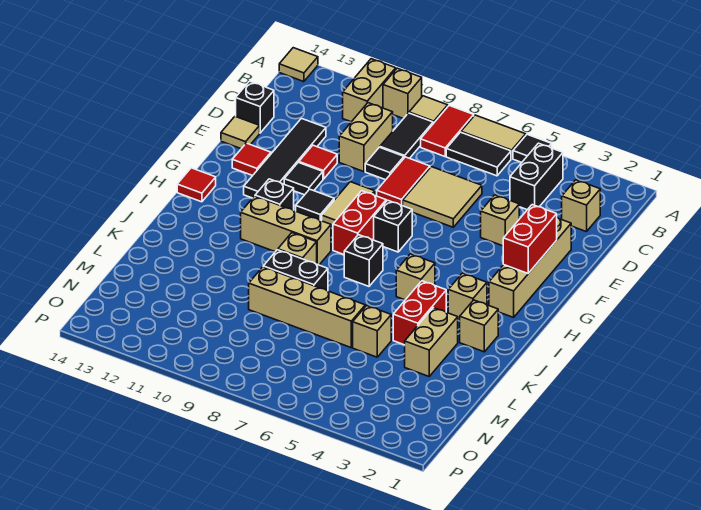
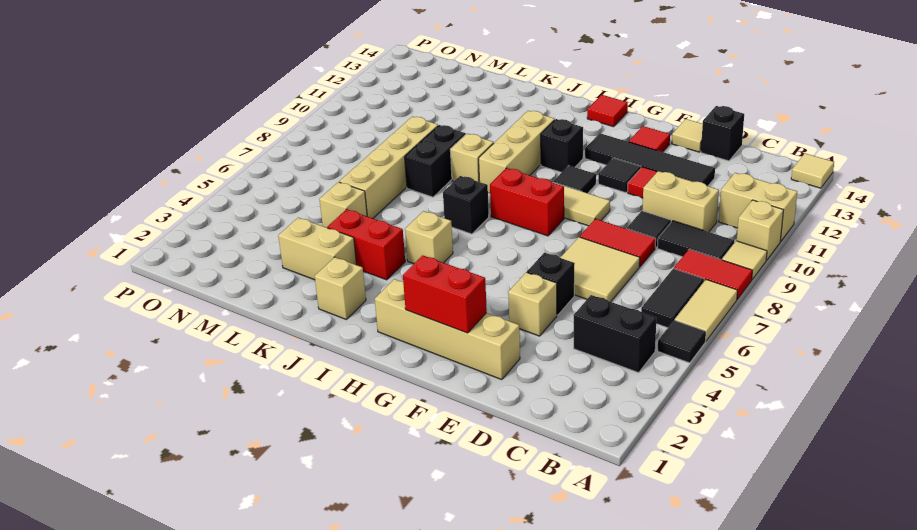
tan 1x1 brick [562,180,600,232] -> none
black 1x1 brick [374,200,412,252] -> black 1x1 brick moved to [527,253,575,315]
tan 1x1 brick [448,273,487,320] -> none

